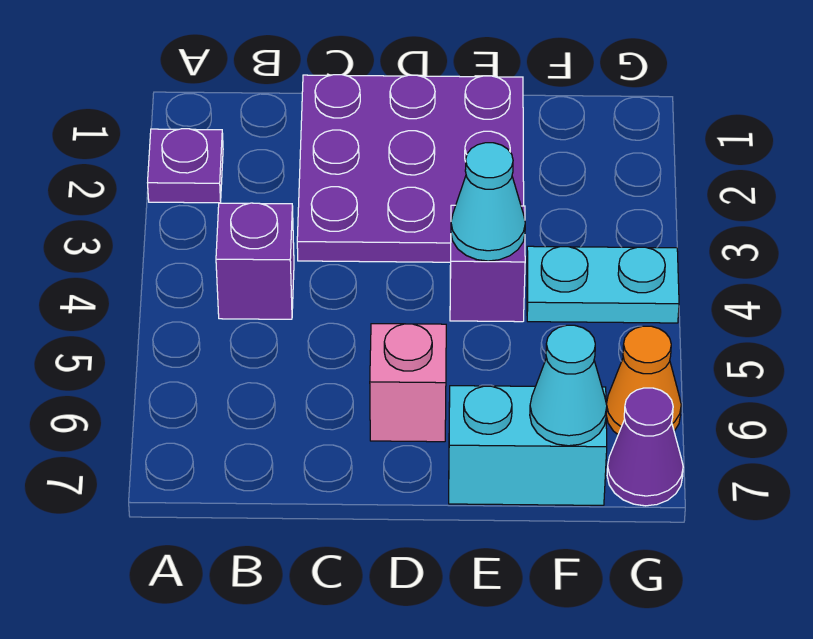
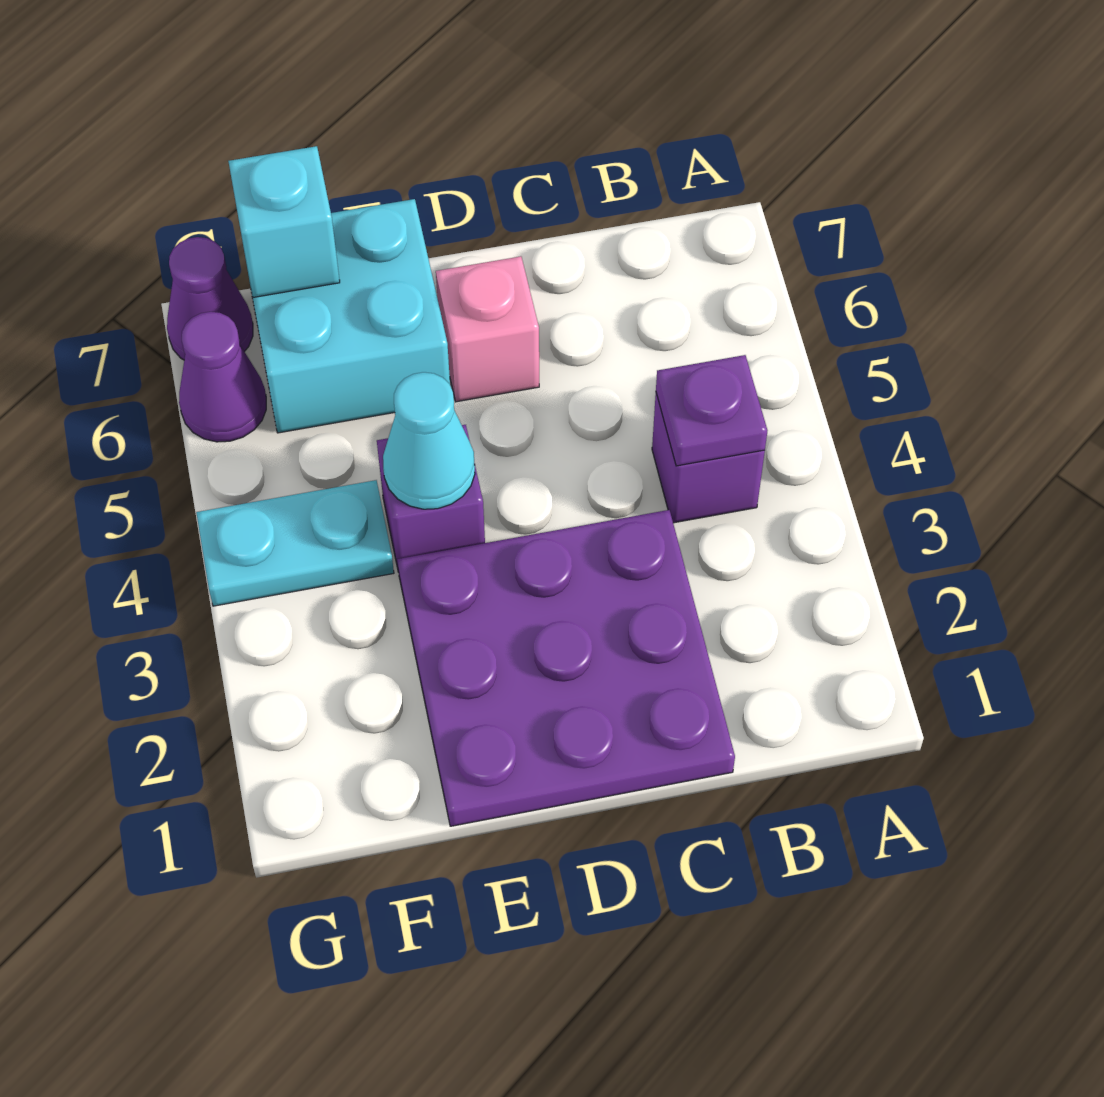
purple 1x1 plate [148,129,223,203] -> purple 1x1 plate moved to [656,355,767,466]
cyan 1x2 brick [449,386,607,505] -> cyan 2x2 brick [244,199,450,433]
cyan 1x1 cone [530,325,607,446] -> cyan 1x1 brick [228,146,340,297]
orange 1x1 cone [606,326,681,434] -> purple 1x1 cone [179,312,266,442]

